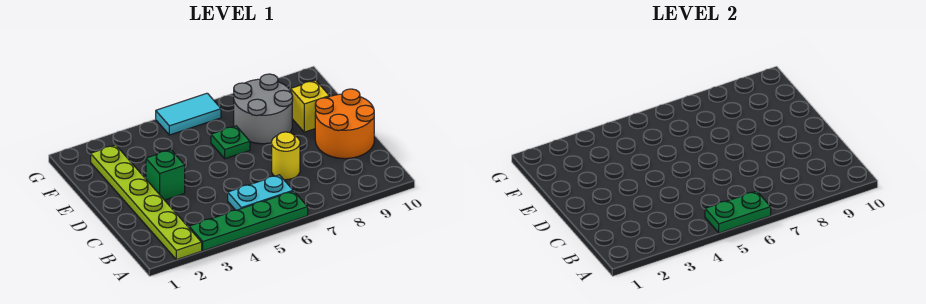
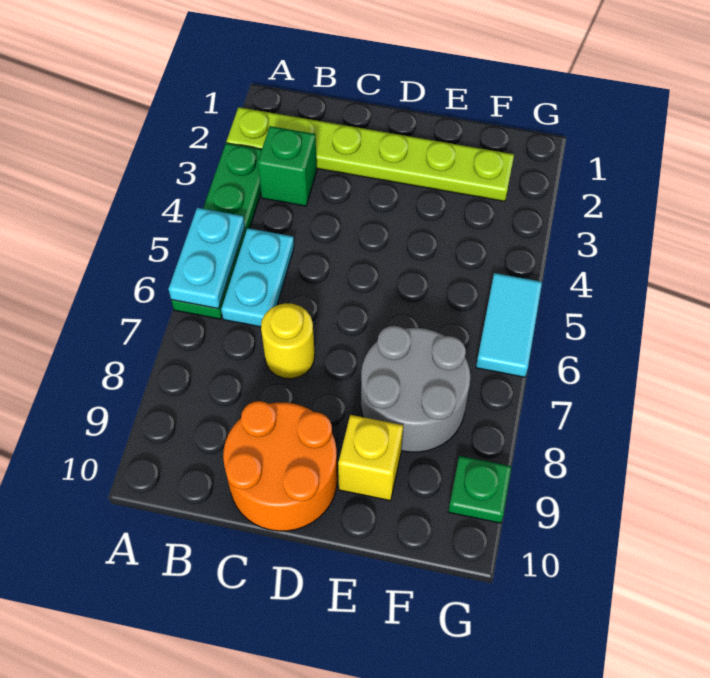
green 1x2 plate [705,191,771,233] -> cyan 1x2 plate [169,208,245,309]
green 1x1 brick [146,150,185,200] -> green 1x1 brick moved to [258,126,317,206]
green 1x1 plate [211,126,250,159] -> green 1x1 plate moved to [448,456,512,523]

